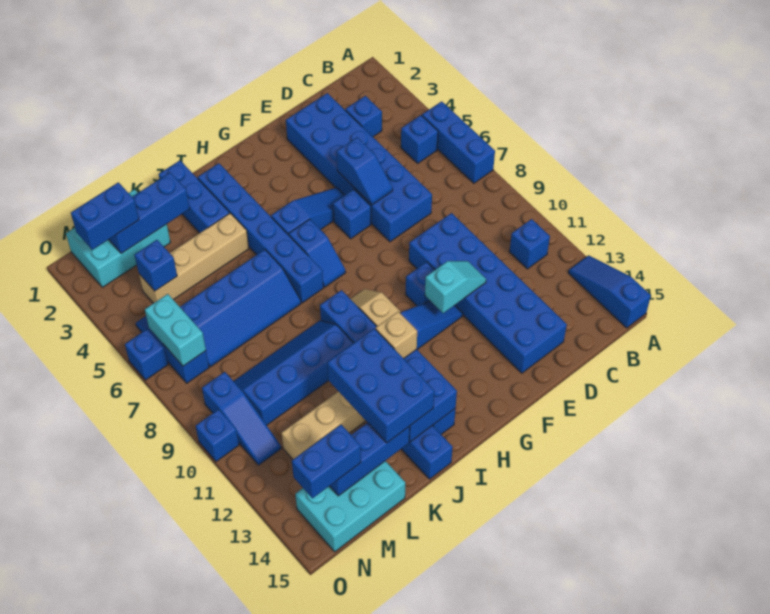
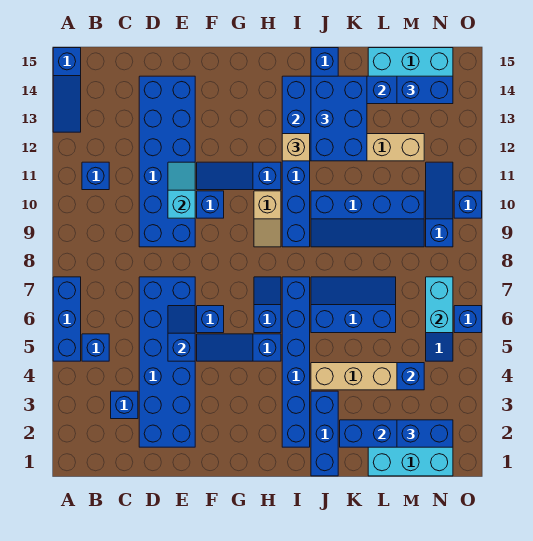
cyan 1x2 slope [425,261,486,313] -> cyan 1x2 slope turned to [168,162,195,218]
blue 2x4 slope [180,250,301,367] -> blue 2x3 slope [311,277,396,333]

